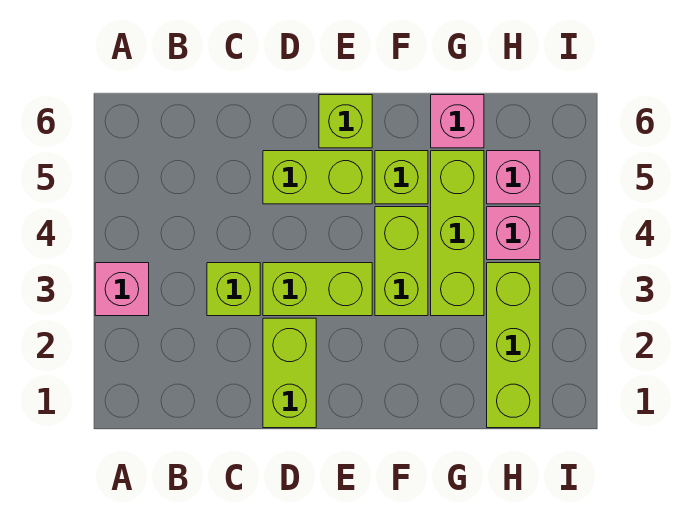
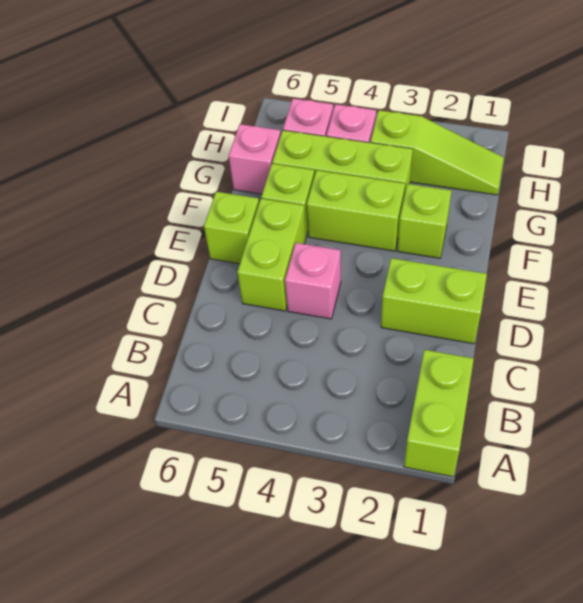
pink 1x1 brick [95,263,149,316] -> pink 1x1 brick moved to [285,243,341,319]
lime 1x1 brick [207,263,260,316] -> lime 1x1 brick moved to [397,184,451,258]
lime 1x2 brick [263,263,372,316] -> lime 1x2 brick moved to [404,350,474,477]
lime 1x3 brick [487,263,540,428] -> lime 1x3 slope [371,110,504,195]

